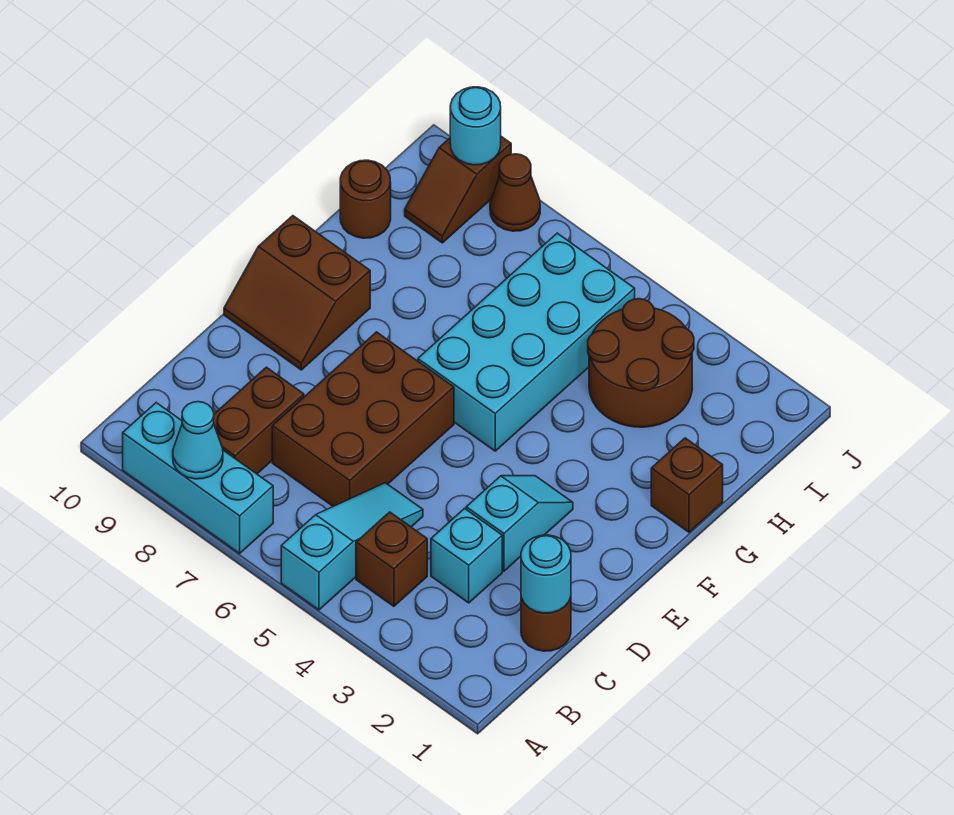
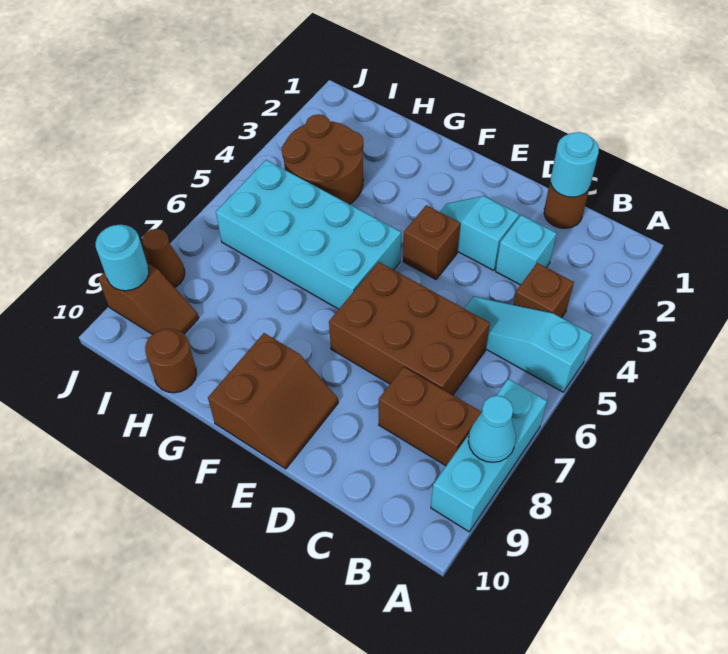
brown 1x1 brick [651,438,723,532] -> brown 1x1 brick moved to [403,205,460,279]

